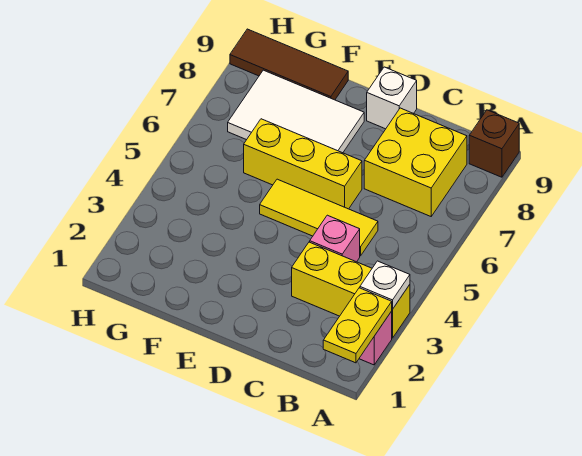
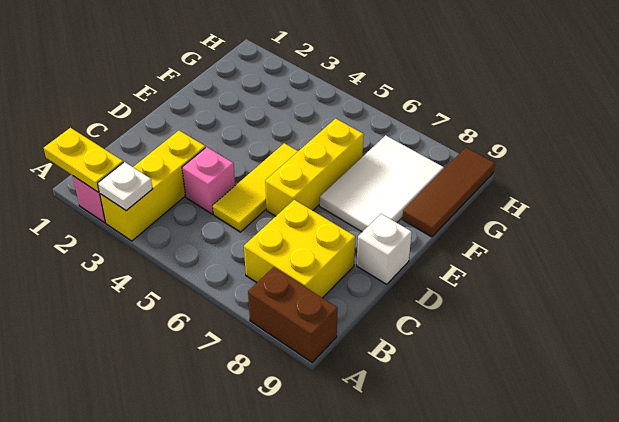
brown 1x1 brick [469,110,519,177] -> brown 1x2 brick [248,267,338,362]

